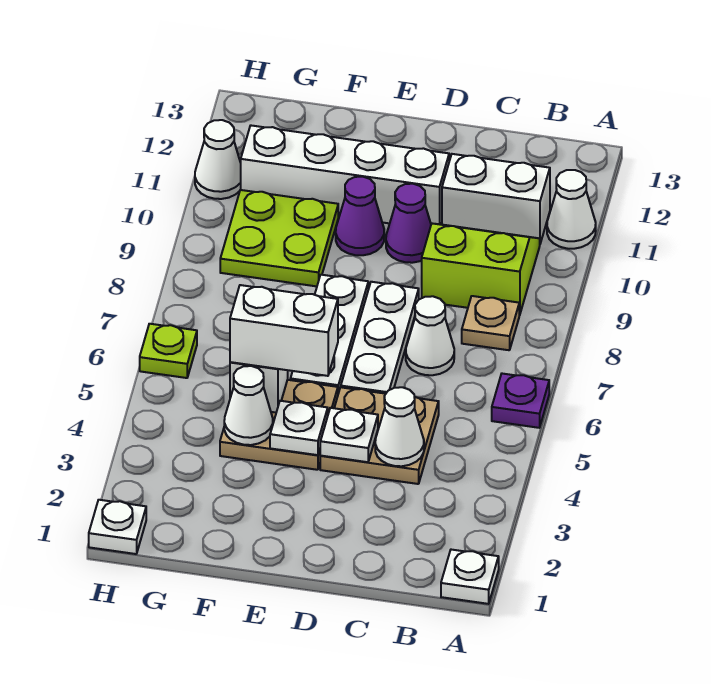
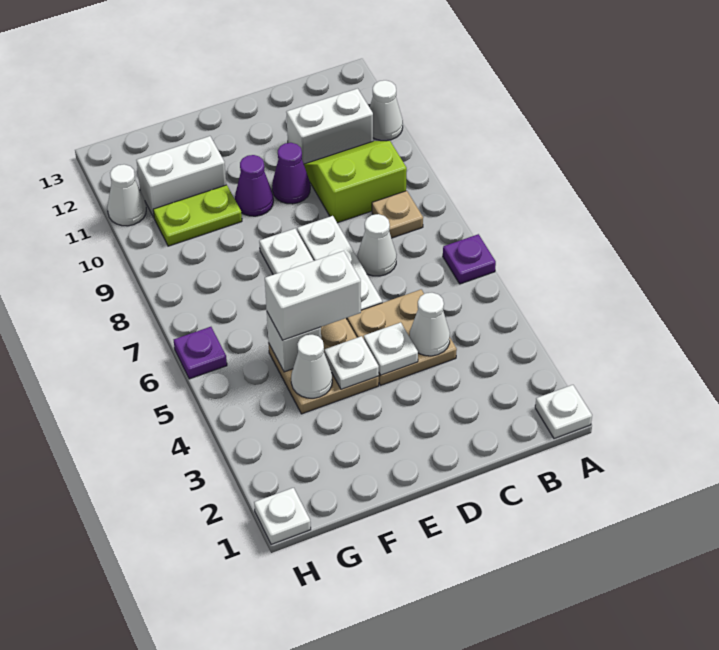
white 1x4 brick [241,126,449,224] -> white 1x2 brick [137,136,226,217]
lime 2x2 plate [220,190,338,286] -> lime 1x2 plate [153,185,242,246]
lime 1x1 plate [140,324,197,378] -> purple 1x1 plate [174,327,227,379]

